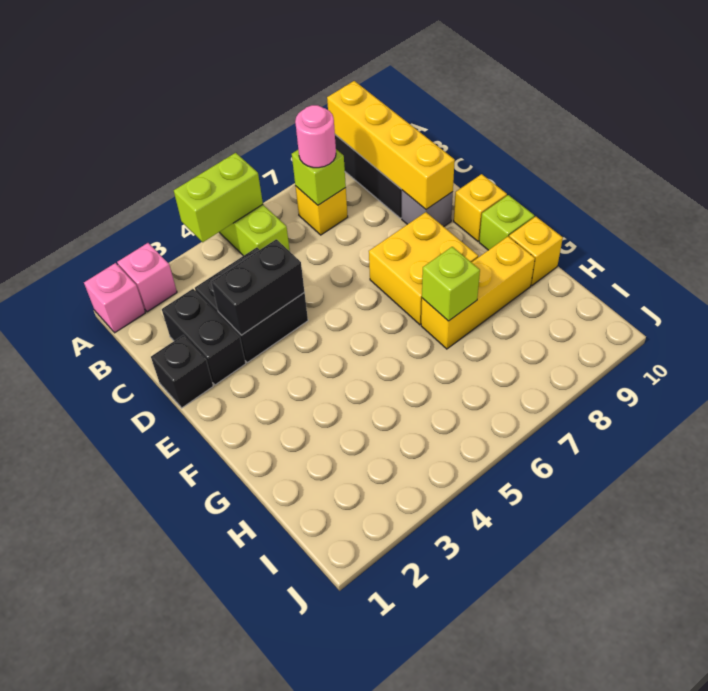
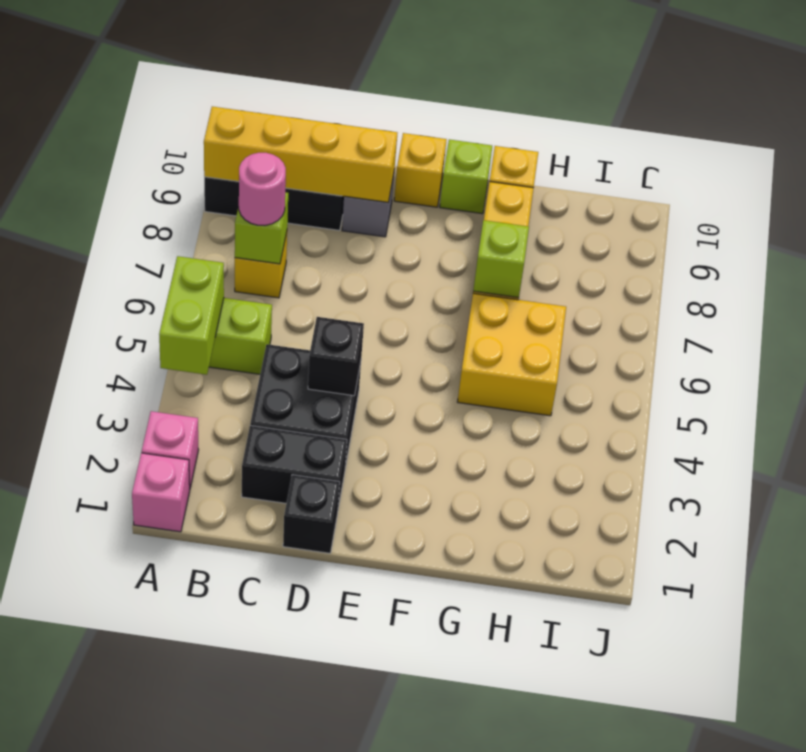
black 1x2 brick [211,239,304,335] -> black 1x1 brick [308,317,364,396]
yellow 2x2 brick [369,212,478,325] -> yellow 2x2 brick moved to [458,293,566,416]

